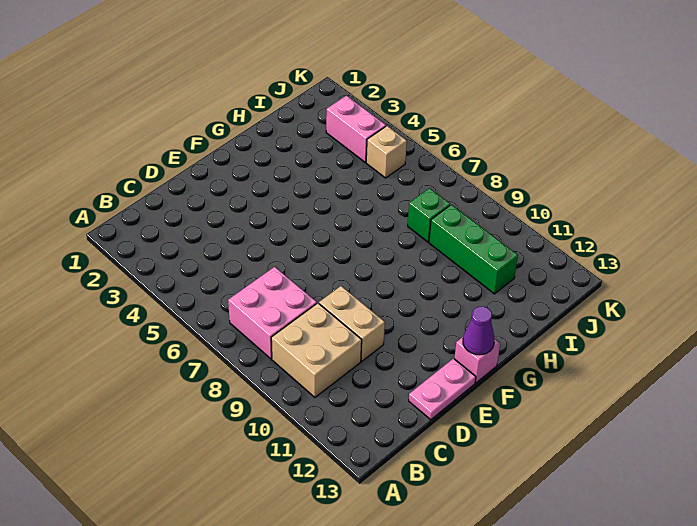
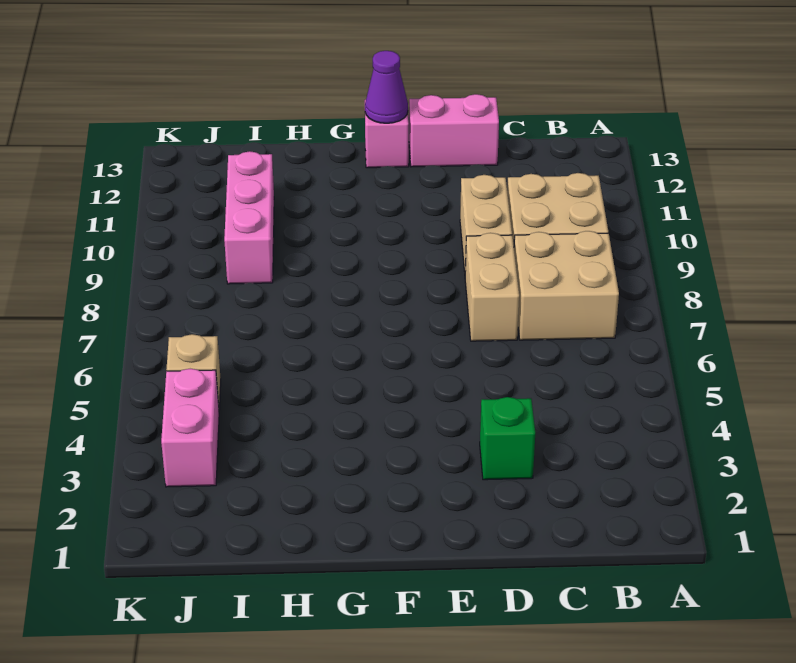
pink 2x2 brick [228,267,317,359] -> tan 2x2 brick [514,231,619,340]
none -> tan 1x2 brick [465,233,519,341]
pink 1x2 plate [409,359,476,420] -> pink 1x2 brick [409,94,499,167]
green 1x1 brick [408,188,450,242] -> green 1x1 brick moved to [480,397,535,480]
green 1x3 brick [429,205,518,294] -> pink 1x3 brick [224,151,274,284]

